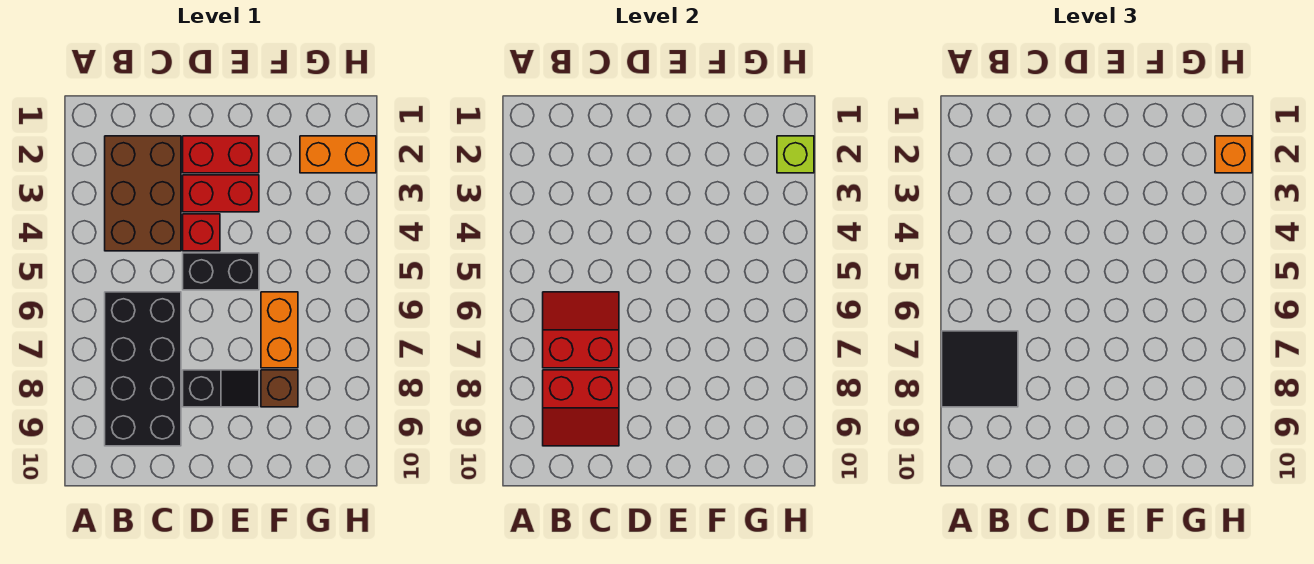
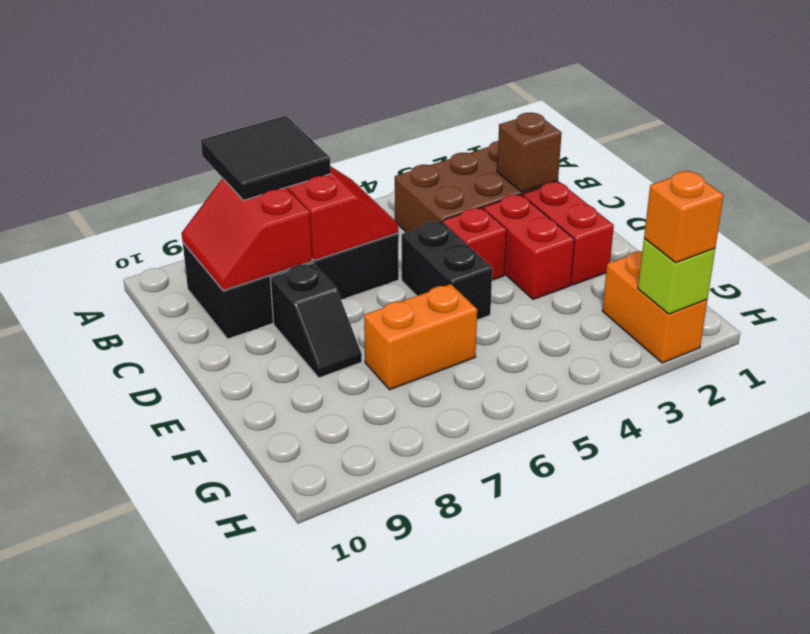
brown 1x1 brick [261,370,298,407] -> brown 1x1 brick moved to [497,113,562,192]

